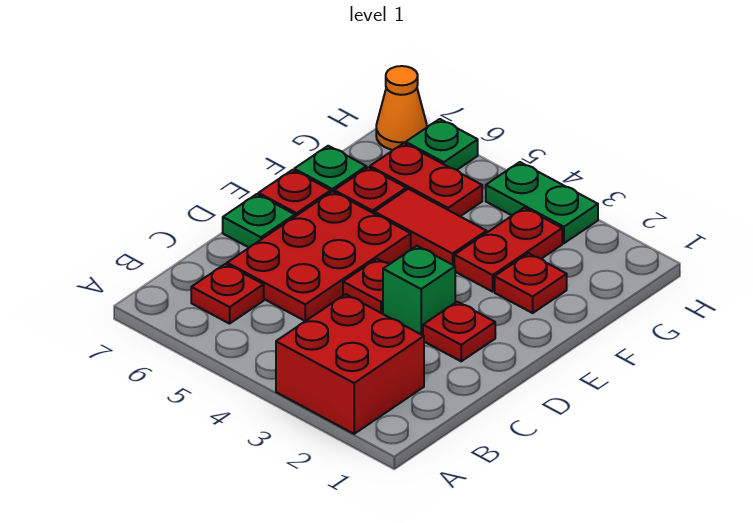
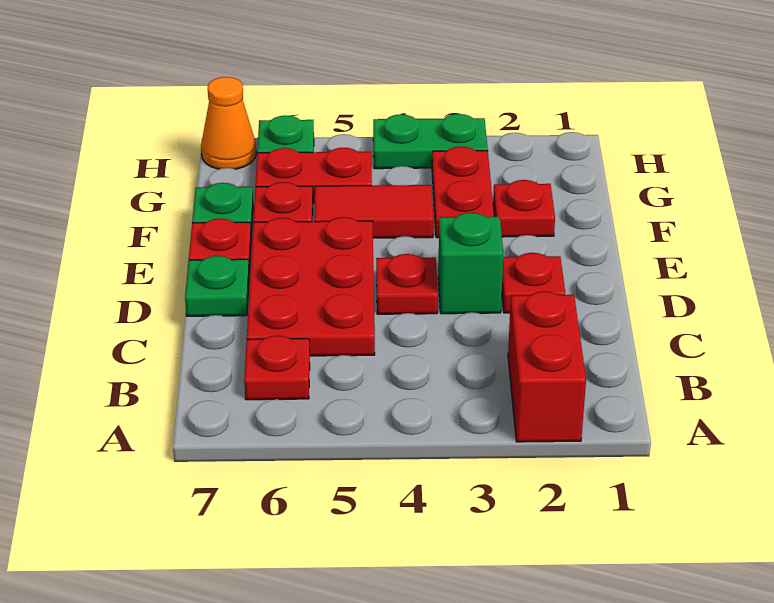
red 2x2 brick [276,294,424,434] -> red 1x2 brick [508,291,586,442]

